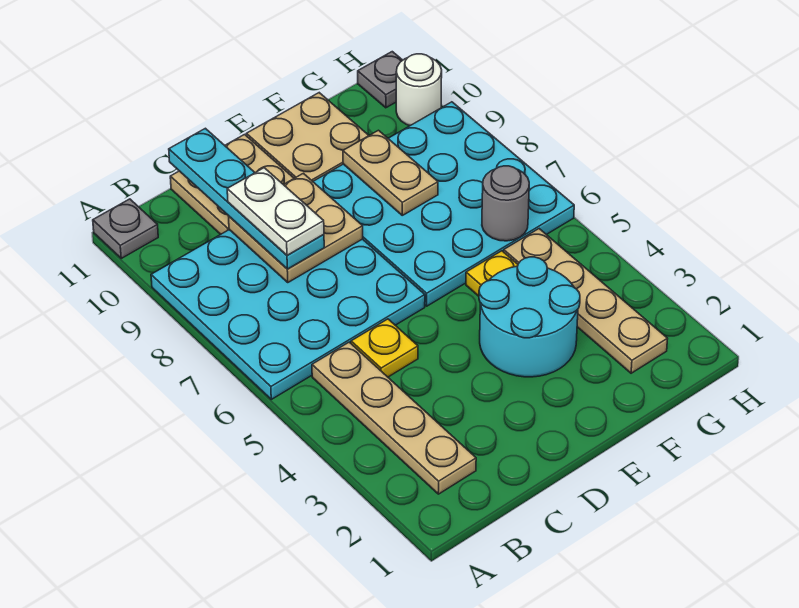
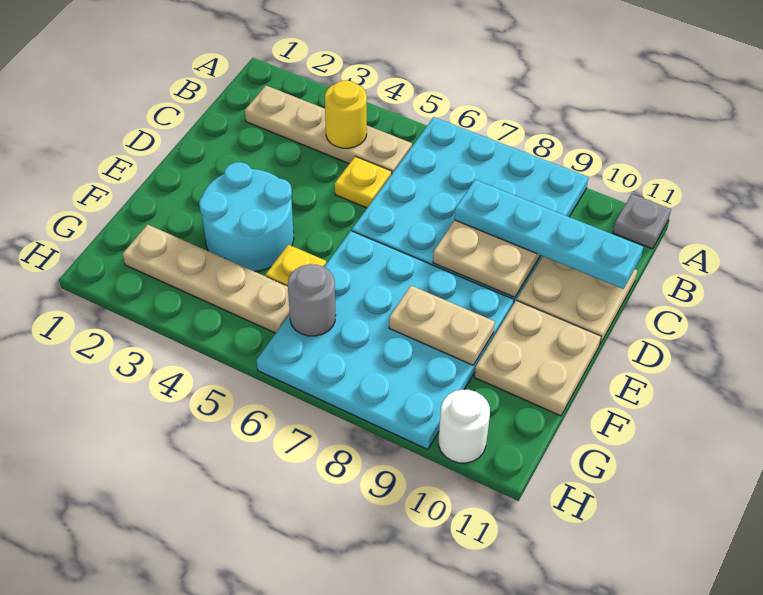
none -> yellow 1x1 round brick [325,80,367,148]
white 1x2 plate [227,168,324,255] -> none
grey 1x1 plate [358,52,403,108] -> none

